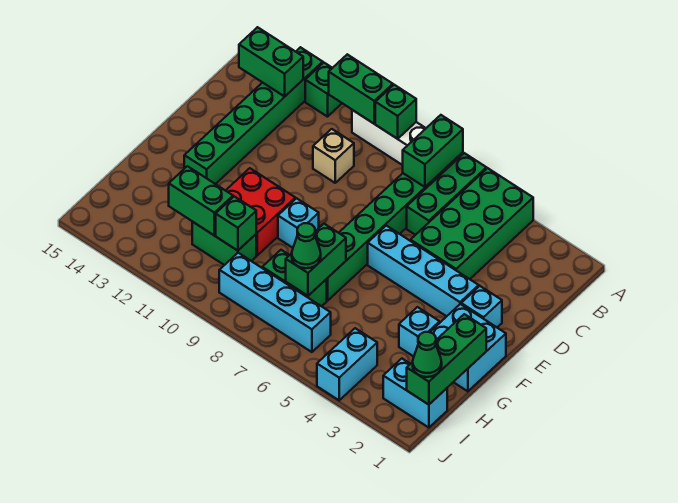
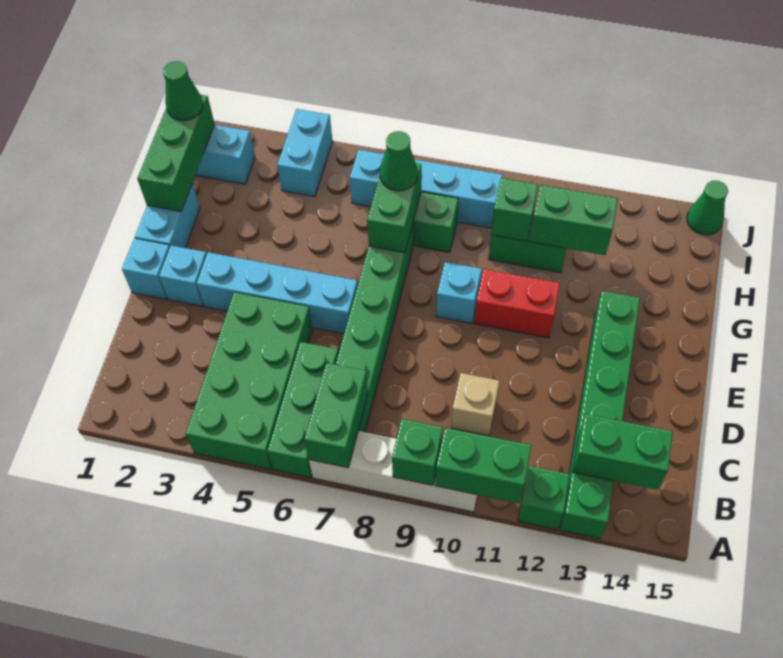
cyan 2x2 brick [430,304,506,391] -> cyan 1x2 brick [135,183,200,248]
red 2x2 brick [226,168,295,255] -> red 1x2 brick [474,269,560,338]
cyan 1x1 brick [399,307,440,357] -> cyan 1x1 brick moved to [122,239,170,299]
none -> green 1x1 cone [687,181,728,235]

